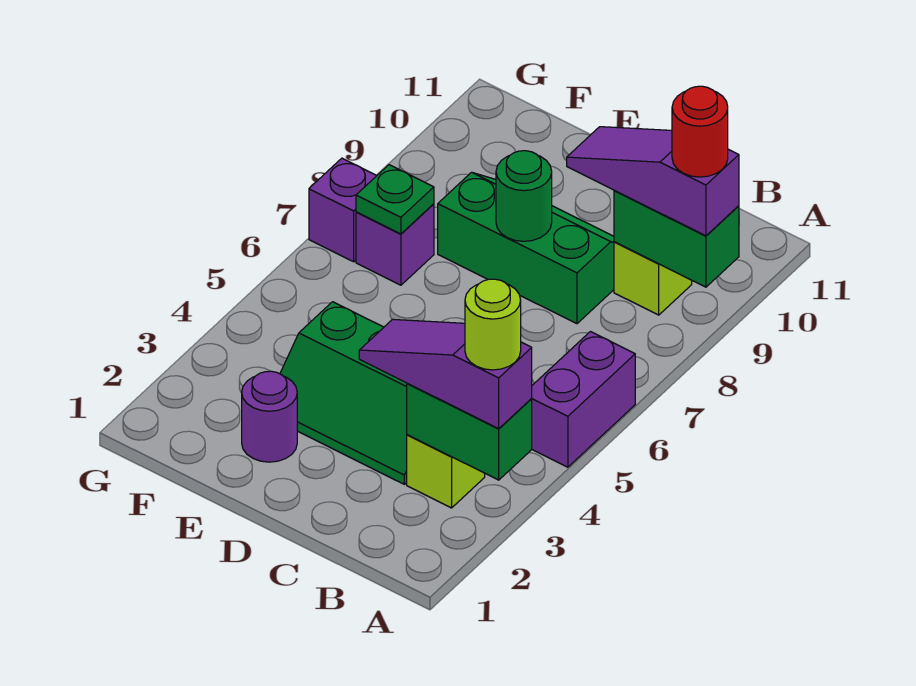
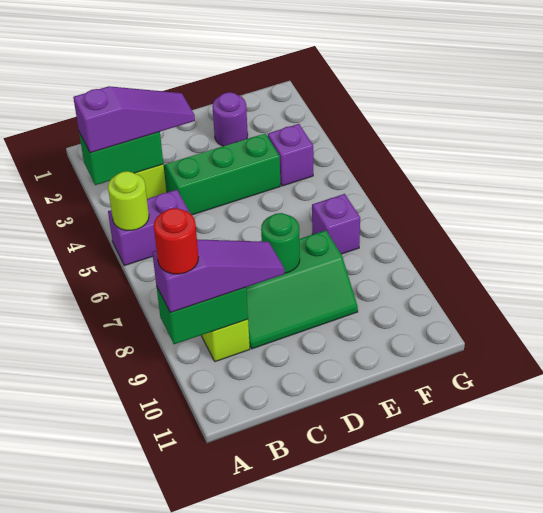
lime 1x1 round brick [465,279,521,370] -> lime 1x1 round brick moved to [108,171,149,230]
purple 1x2 brick [532,332,635,467] -> purple 1x2 brick turned to [108,190,190,266]
green 1x1 plate [356,165,434,234] -> none
purple 1x1 brick [309,158,377,262] -> purple 1x1 brick moved to [268,124,313,186]

